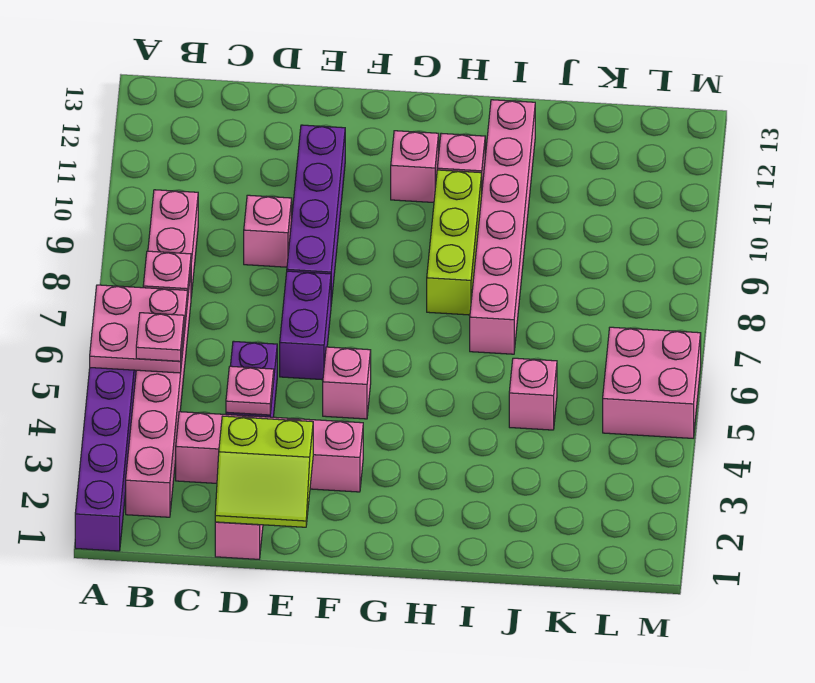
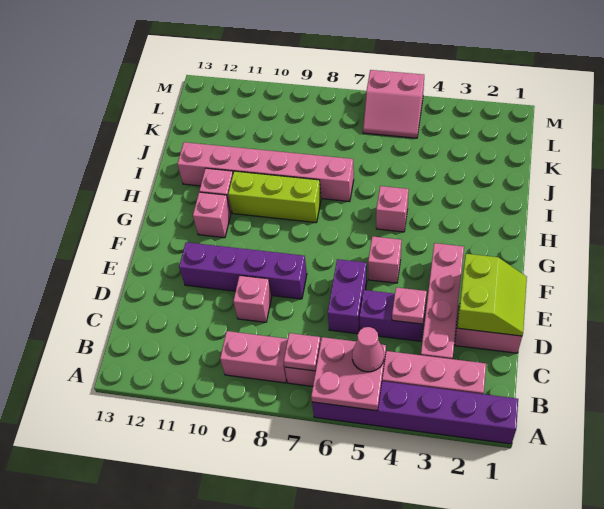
pink 1x1 plate [136,313,184,361] -> pink 1x1 cone [352,327,384,372]
purple 1x2 brick [280,271,331,380] -> purple 1x2 brick turned to [328,259,367,334]
pink 1x1 brick [509,358,557,430] -> pink 1x1 brick moved to [376,186,409,232]
pink 2x2 brick [603,327,701,438] -> pink 2x2 slope [363,70,424,138]

